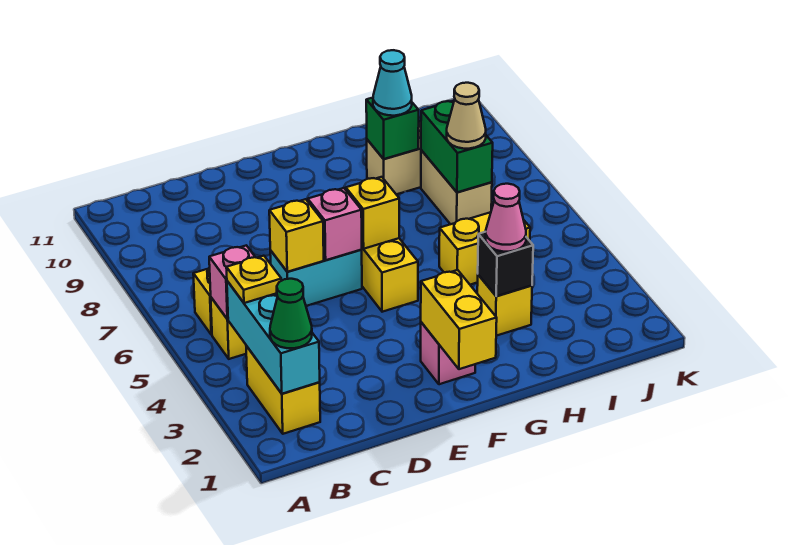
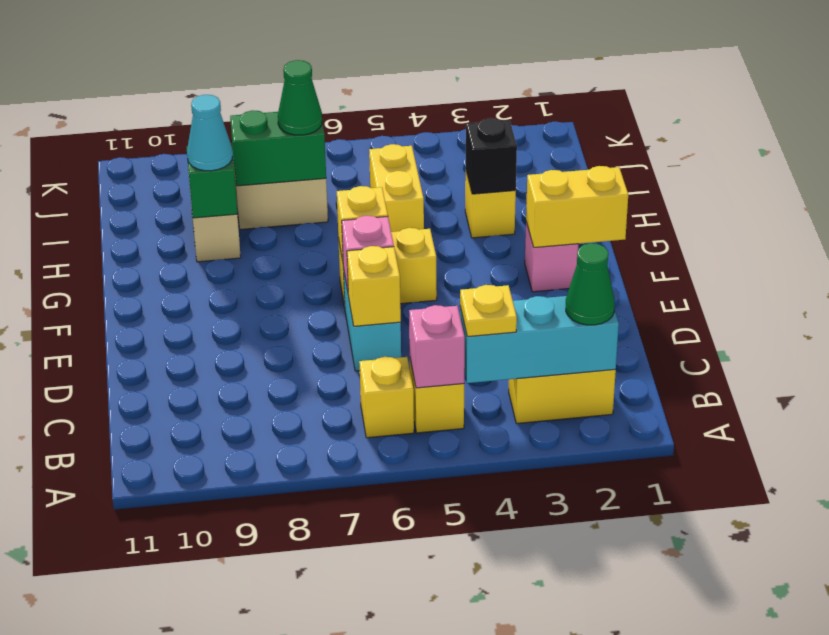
pink 1x1 cone [486,184,526,252] -> none
tan 1x1 cone [447,83,486,149] -> green 1x1 cone [278,60,322,135]

